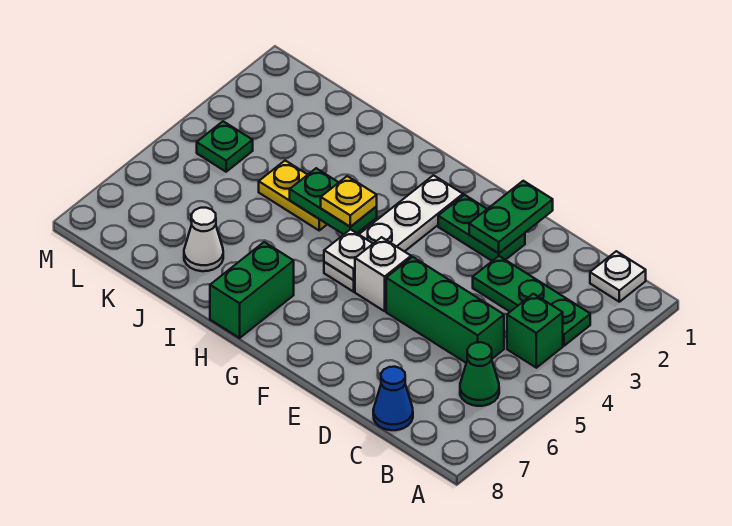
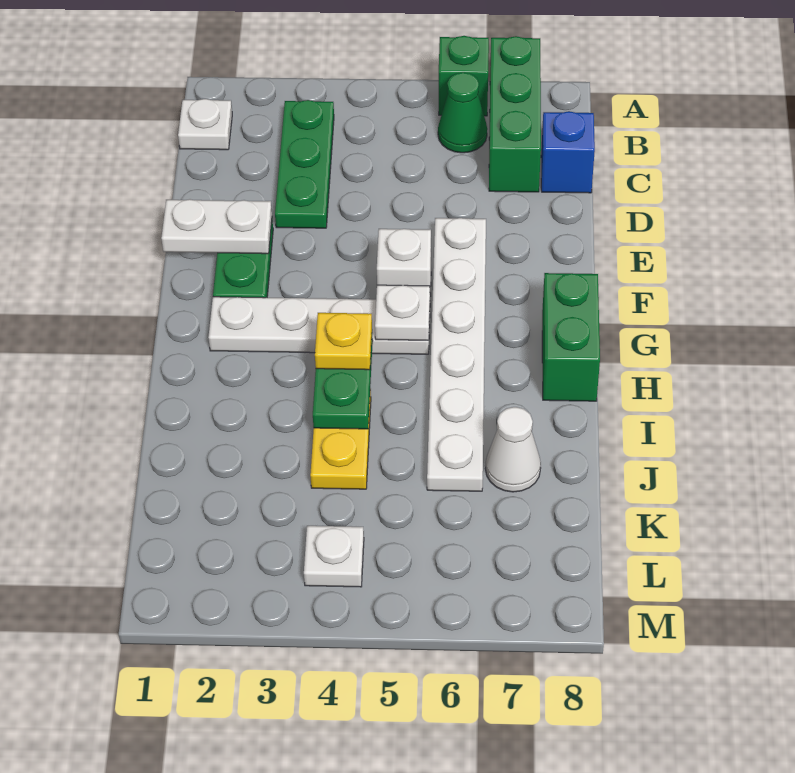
green 1x1 brick [507,294,563,368] -> green 1x1 brick moved to [439,36,489,116]
green 1x3 brick [386,257,504,363] -> green 1x3 brick moved to [489,36,541,192]
blue 1x1 cone [373,367,413,430] -> blue 1x1 brick [541,111,595,193]
green 1x2 plate [469,181,553,253] -> white 1x2 plate [161,199,272,254]
none -> white 1x6 plate [427,218,486,491]
green 1x2 brick [210,242,294,338] -> green 1x2 brick turned to [542,273,600,401]
green 1x1 plate [197,121,253,172] -> white 1x1 plate [304,526,364,587]

